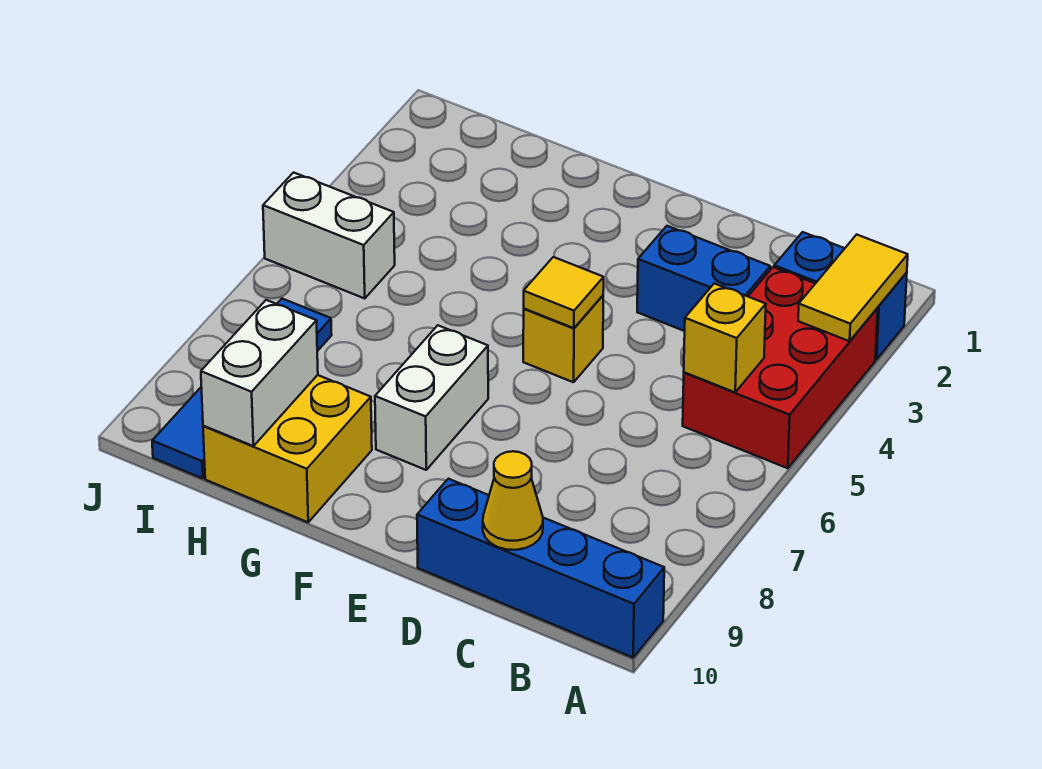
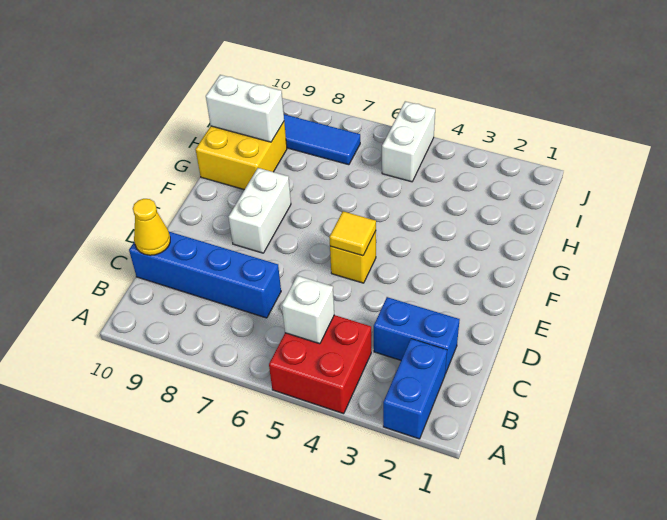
yellow 1x2 tile [798,235,908,341] -> none
red 2x3 brick [683,267,878,468] -> red 2x2 brick [269,315,371,414]
blue 1x4 brick [417,479,664,658] -> blue 1x4 brick turned to [129,232,281,318]
yellow 1x1 brick [684,283,766,392] -> white 1x1 brick [282,276,334,344]
blue 1x2 brick [637,226,770,331] -> blue 1x2 brick turned to [374,297,460,374]
white 1x2 brick [375,325,488,470] -> white 1x2 brick turned to [228,168,291,253]

